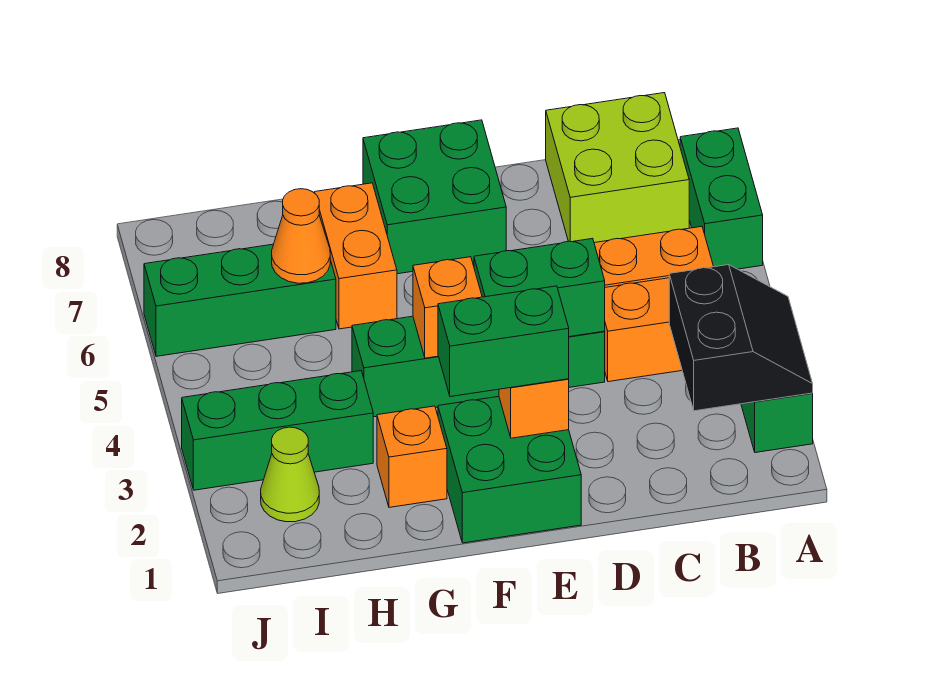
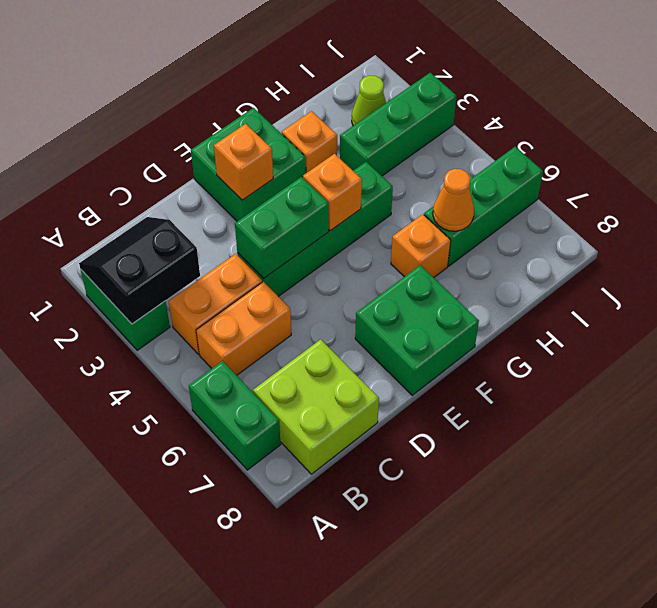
black 2x2 slope [669,265,813,411] -> black 2x2 slope turned to [79,217,200,324]
green 1x2 brick [438,286,569,397] -> none
orange 1x2 brick [314,183,397,329] -> orange 1x1 brick [391,214,451,278]

